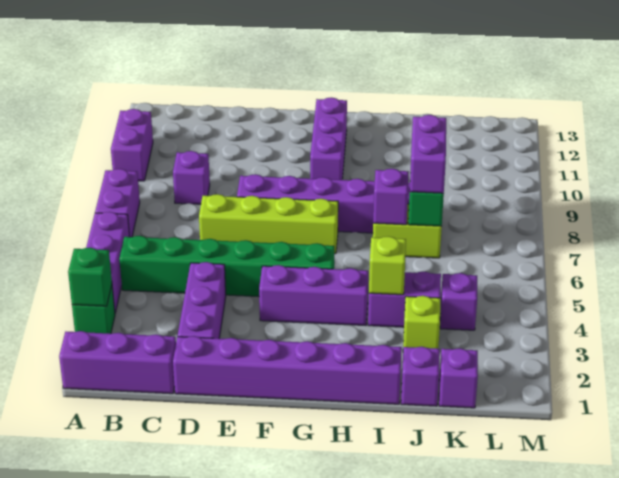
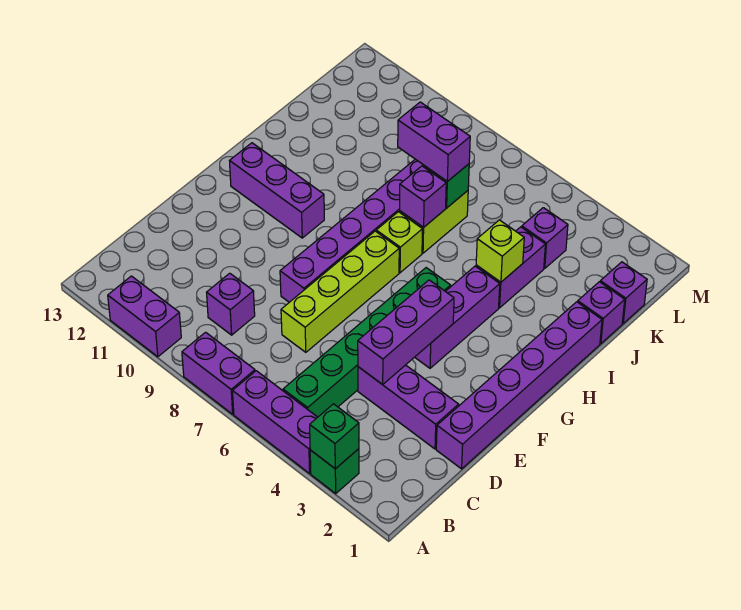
purple 1x3 brick [59,331,176,394] -> purple 1x3 brick moved to [358,280,454,385]
lime 1x1 brick [403,296,440,349] -> lime 1x1 brick moved to [376,212,422,273]

